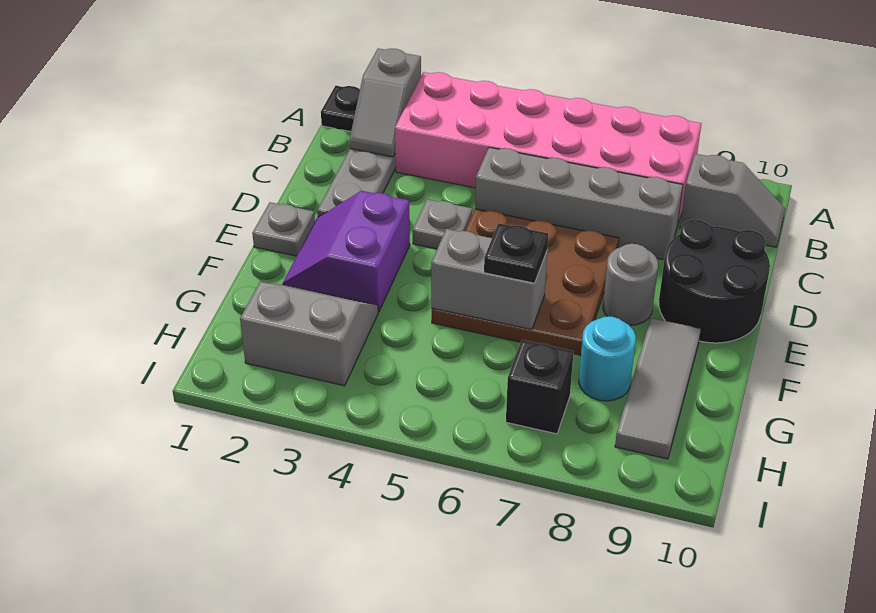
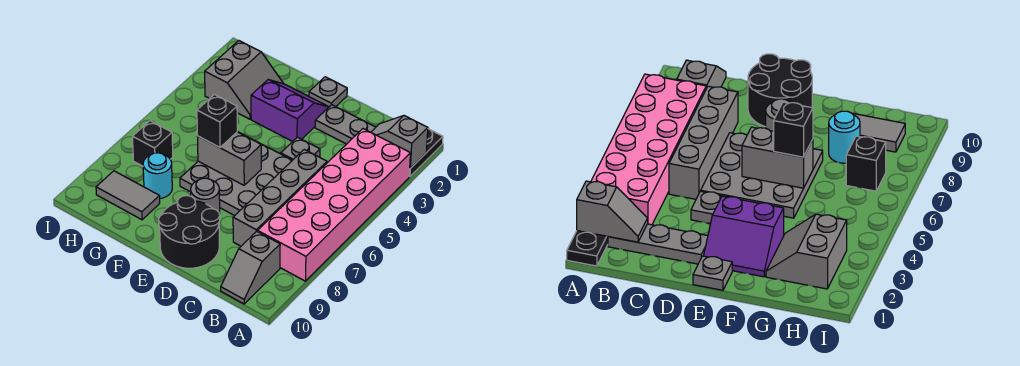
brown 3x3 plate [432,209,619,355] -> grey 3x3 plate [180,131,292,216]
grey 1x2 brick [431,229,547,330] -> grey 1x2 brick turned to [197,132,261,185]
black 1x1 plate [484,223,548,283] -> black 1x1 brick [197,94,237,147]
grey 1x3 tile [615,318,701,459] -> grey 1x2 tile [96,171,160,220]

